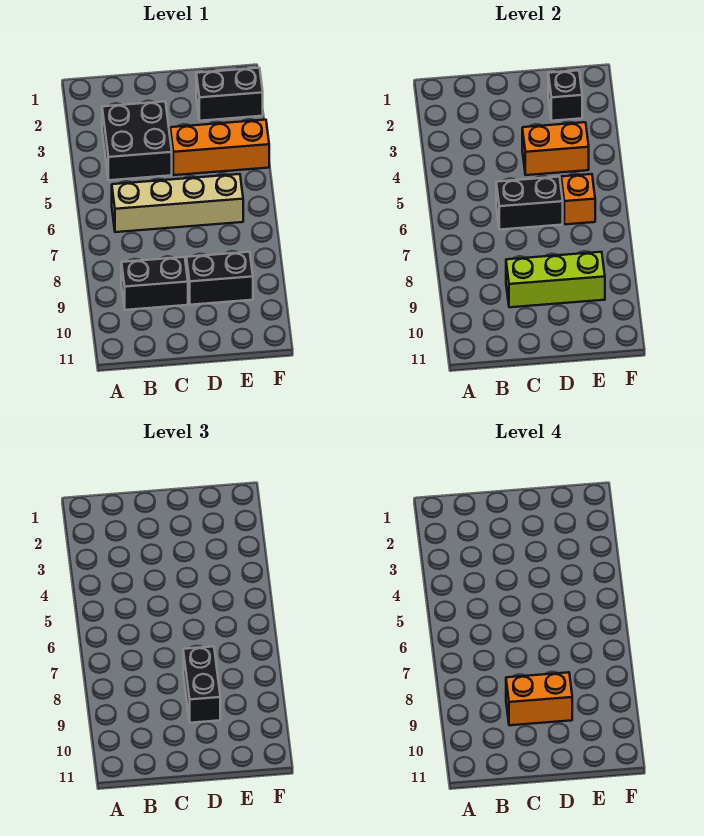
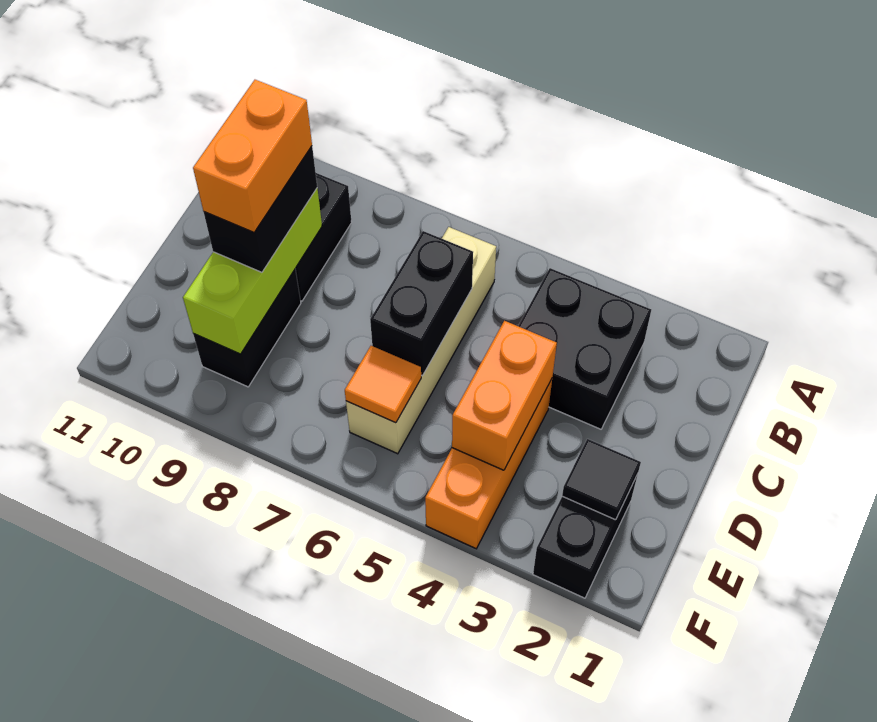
black 1x2 brick [183,647,220,723] -> black 1x2 brick turned to [204,146,317,272]
black 1x1 brick [548,70,582,121] -> black 1x1 tile [562,439,641,520]
orange 1x1 brick [561,174,595,224] -> orange 1x1 tile [345,346,421,423]

